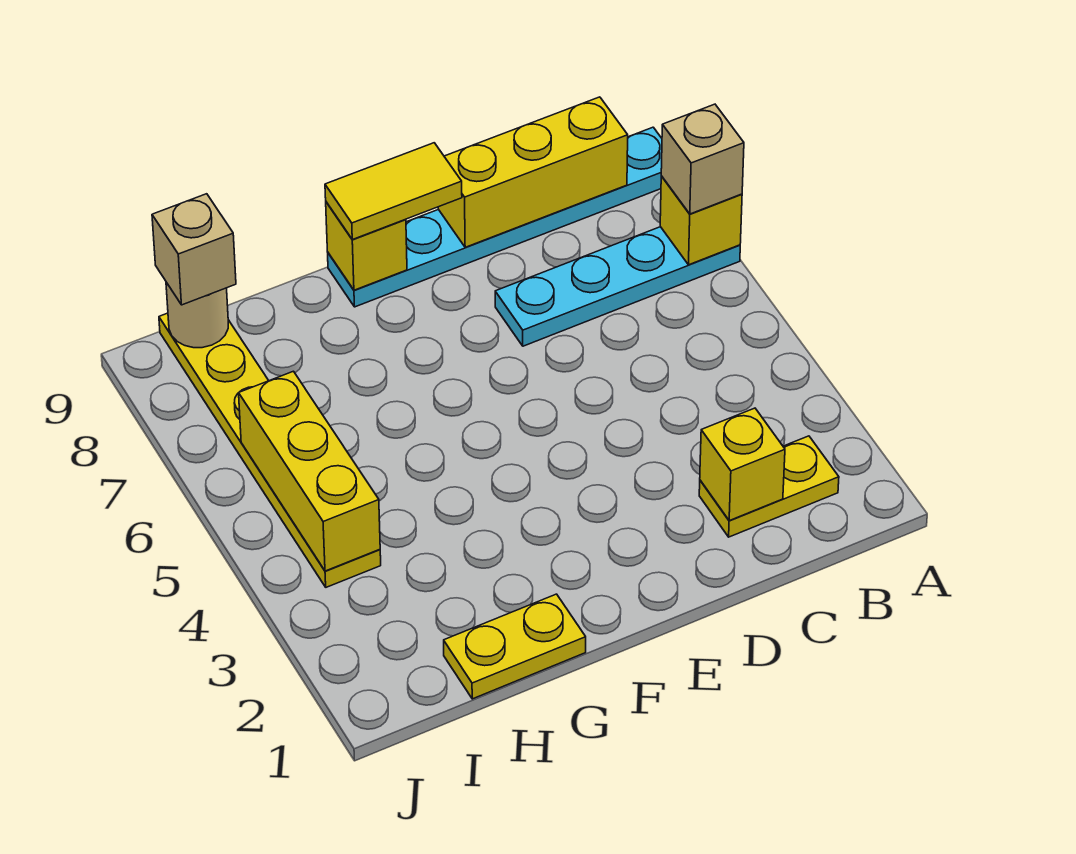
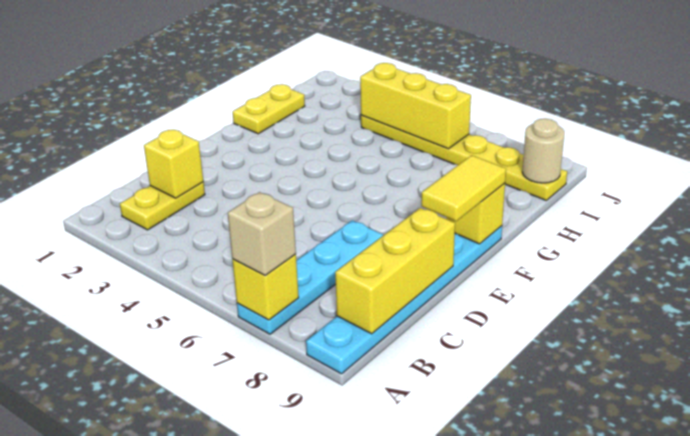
tan 1x1 brick [152,194,236,305] -> none

